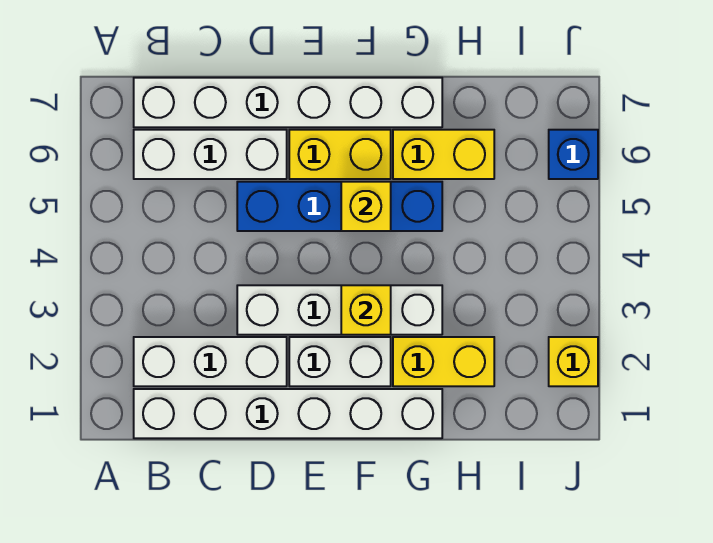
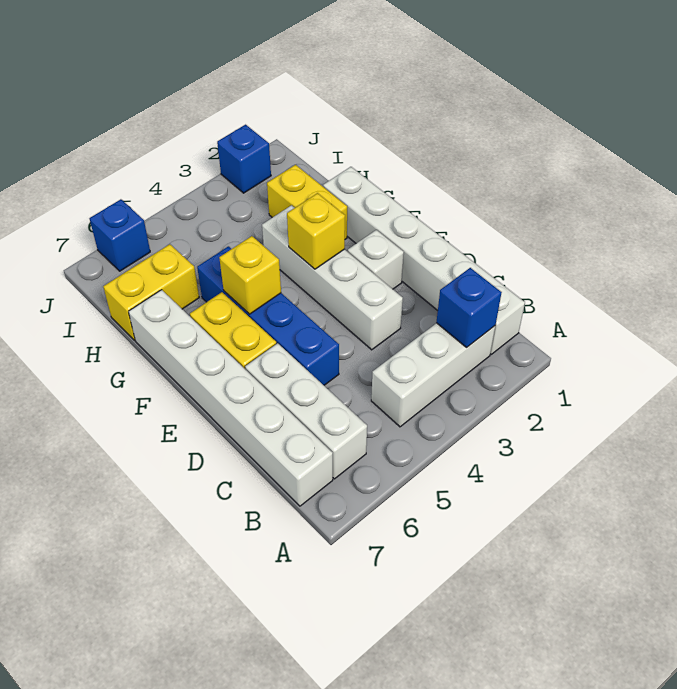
white 1x3 brick [134,337,287,386] -> white 1x3 brick turned to [371,323,495,427]
none -> blue 1x1 brick [436,268,502,347]
white 1x2 brick [289,337,391,386] -> white 1x1 brick [348,230,404,289]
yellow 1x2 brick [393,130,494,179] -> yellow 1x2 brick turned to [103,244,199,340]
yellow 1x1 brick [549,337,598,386] -> blue 1x1 brick [217,125,271,193]

